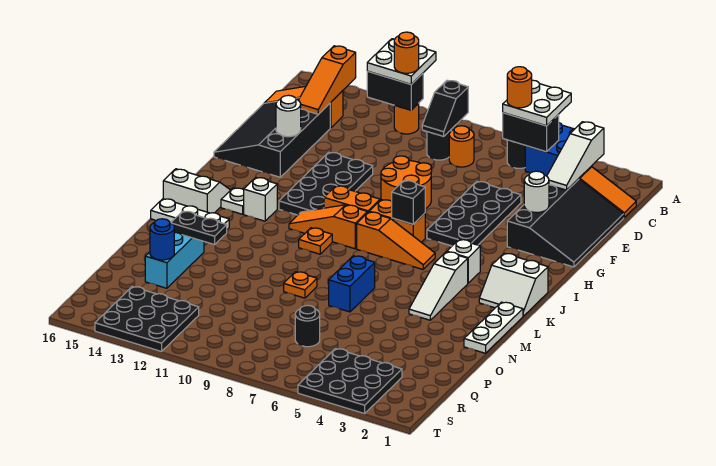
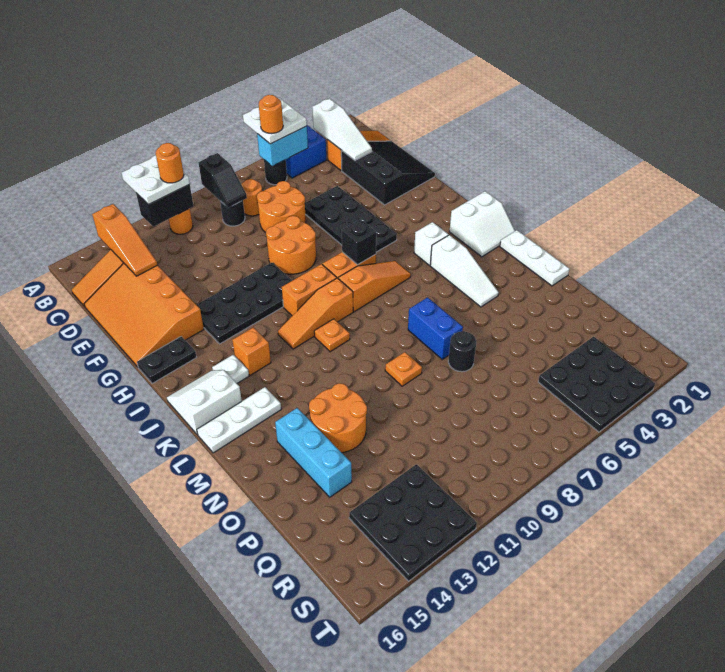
black 1x2 brick [503,113,559,152] -> cyan 1x2 brick [257,126,308,166]
black 3x4 slope [507,179,624,267] -> black 3x3 slope [341,141,435,205]
none -> orange 2x2 round brick [257,181,306,232]
black 3x4 slope [214,98,330,177] -> orange 3x4 slope [84,264,204,367]
white 1x1 round brick [524,171,549,213] -> none
black 2x4 plate [279,152,373,215] -> black 2x4 plate turned to [197,263,292,344]
white 1x1 round brick [276,95,301,137] -> none
white 1x1 brick [244,177,277,221] -> orange 1x1 brick [232,327,271,375]
none -> orange 2x2 round brick [309,383,367,453]
black 1x2 plate [171,211,227,245] -> black 1x2 plate moved to [137,336,197,383]
blue 1x1 round brick [150,219,174,260] -> none
black 1x1 round brick [295,305,320,347] -> black 1x1 round brick moved to [448,331,476,372]

